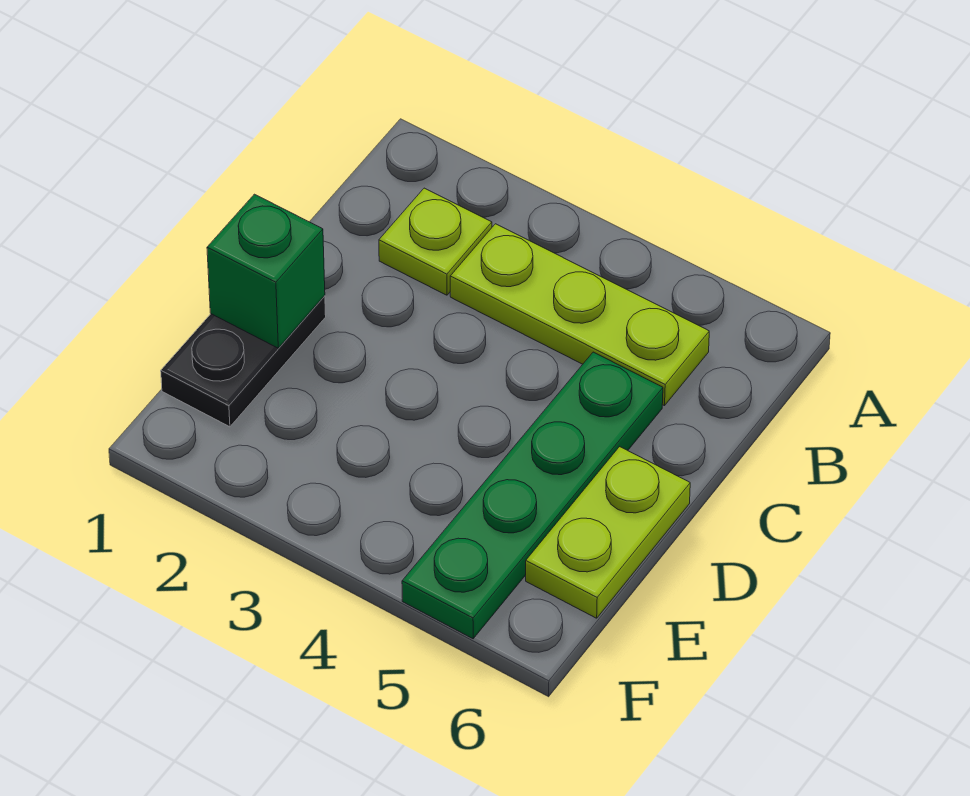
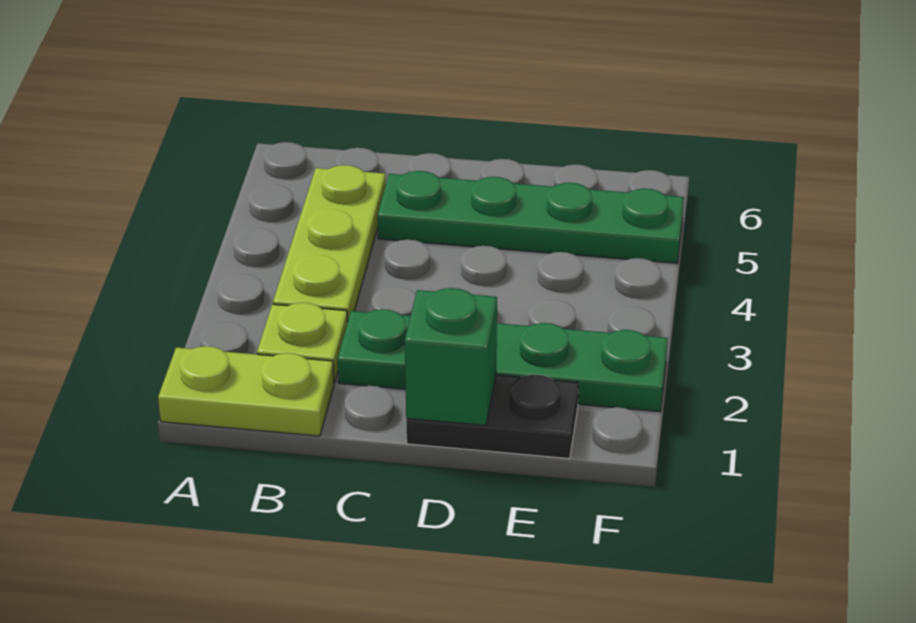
none -> green 1x4 plate [338,309,668,411]
lime 1x2 plate [526,447,690,618] -> lime 1x2 plate moved to [158,346,334,436]

